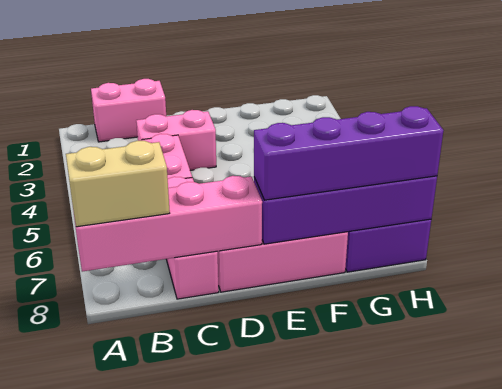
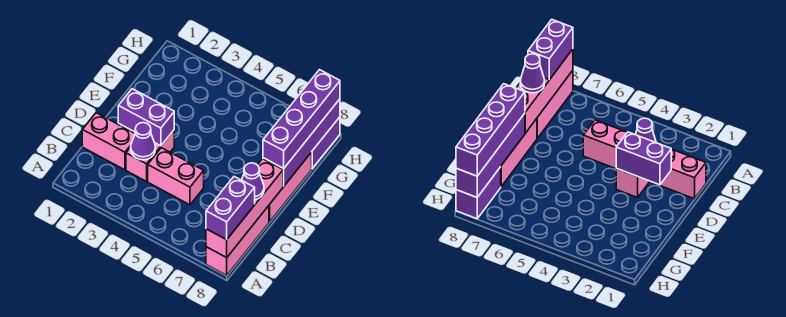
tan 1x2 brick [66,141,170,227] -> purple 1x2 brick [206,177,255,240]
pink 1x2 brick [91,79,166,142] -> pink 1x2 brick turned to [82,113,135,170]
none -> purple 1x1 cone [131,123,155,160]
pink 1x3 brick [166,177,219,299] -> pink 1x3 brick turned to [206,206,269,275]
none -> purple 1x1 cone [242,163,264,200]
none -> purple 1x2 brick [118,89,174,146]

